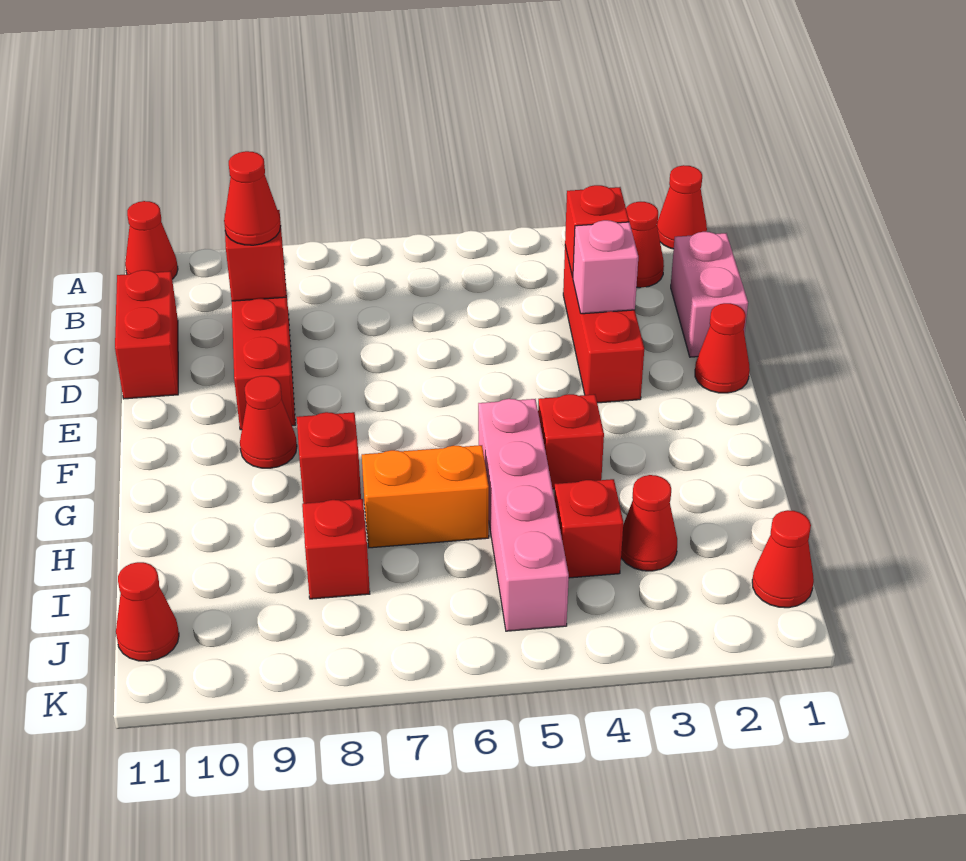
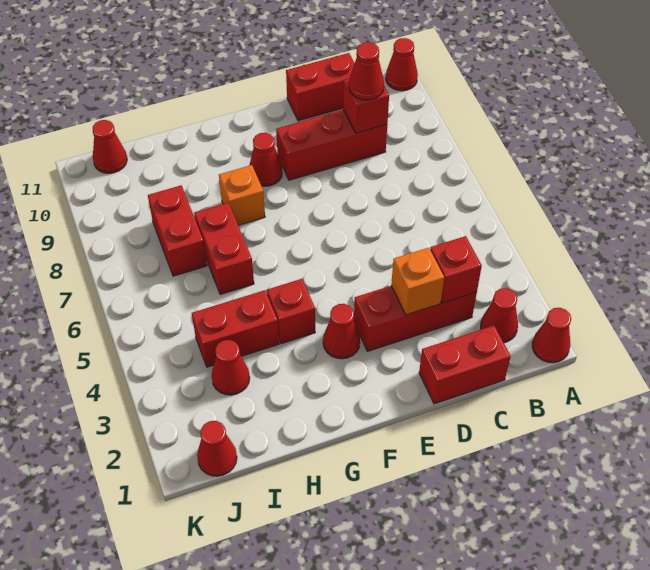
pink 1x2 brick [671,232,748,357] -> red 1x2 brick [419,325,511,404]
pink 1x1 brick [573,220,638,314] -> orange 1x1 brick [391,248,444,315]
red 1x1 cone [695,303,750,393] -> red 1x1 cone moved to [323,304,360,359]
pink 1x4 brick [478,399,569,631] -> none
red 1x1 brick [297,412,361,503] -> orange 1x1 brick [219,165,265,225]
orange 1x2 brick [362,445,489,548] -> red 1x2 brick [195,203,254,294]
red 1x1 brick [554,479,623,578] -> red 1x2 brick [192,290,279,367]
red 1x1 brick [302,499,370,599] -> red 1x2 brick [148,185,207,276]

